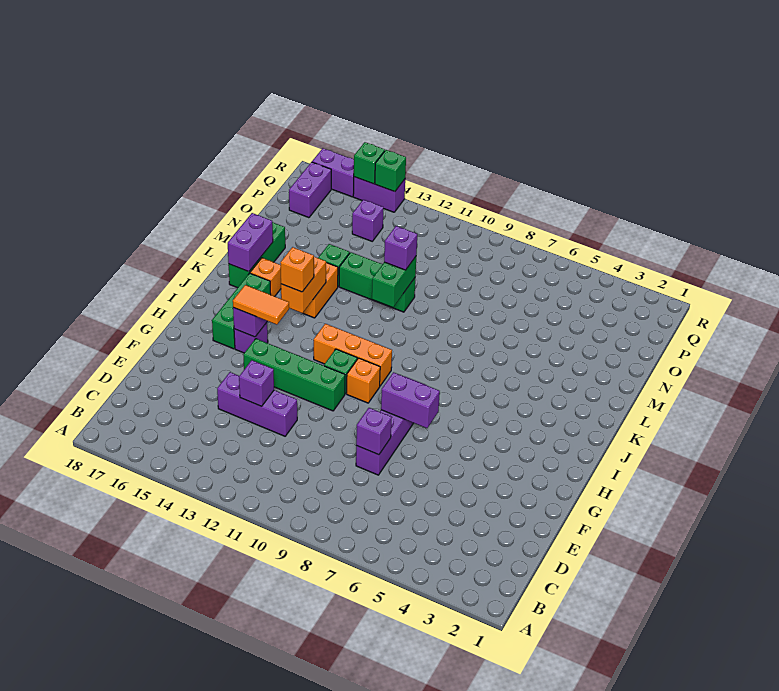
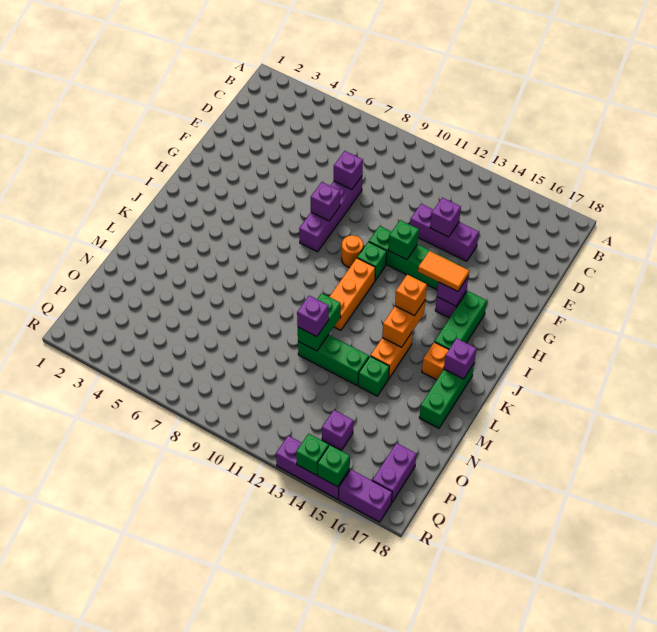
purple 1x2 brick [381,372,440,428] -> purple 1x1 brick [311,182,340,221]
none -> green 1x1 brick [388,220,419,260]
orange 1x1 brick [347,358,380,403] -> orange 1x1 round brick [342,235,363,268]
orange 1x3 brick [314,324,392,386] -> orange 1x3 brick turned to [330,258,375,330]
purple 1x2 brick [228,213,273,272] -> purple 1x1 brick [444,338,477,379]
purple 1x2 brick [353,177,405,212] -> purple 1x3 brick [276,436,350,499]

